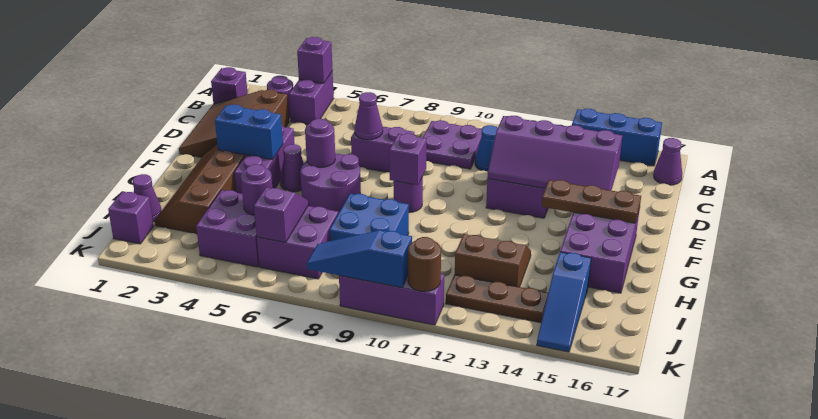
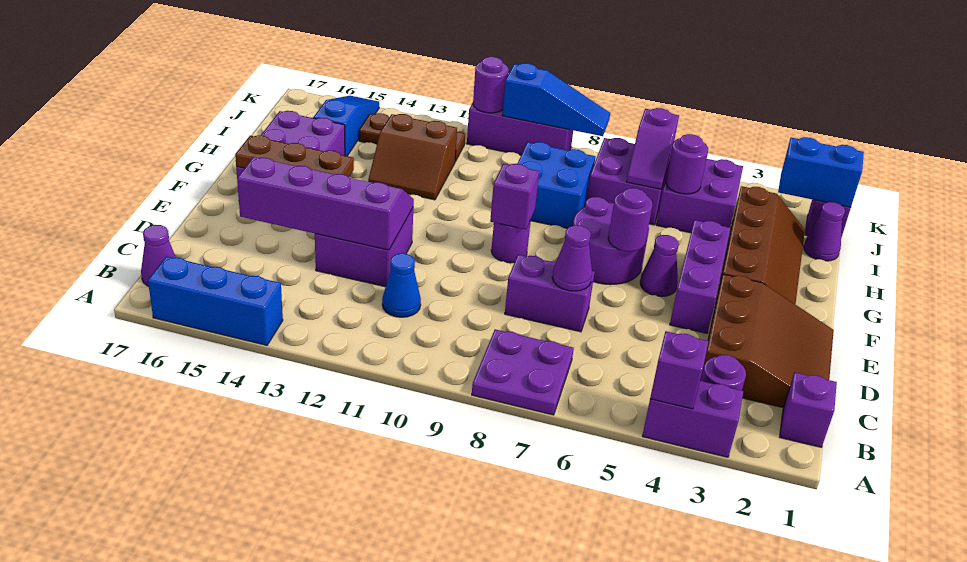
purple 1x2 brick [289,71,334,125] -> purple 1x2 brick turned to [642,381,743,457]
purple 2x2 plate [423,120,482,169] -> purple 2x2 plate moved to [472,329,574,415]
blue 1x2 brick [215,105,283,159] -> blue 1x2 brick moved to [778,137,864,207]
brown 1x1 round brick [408,237,441,292] -> purple 1x1 round brick [473,57,509,113]

